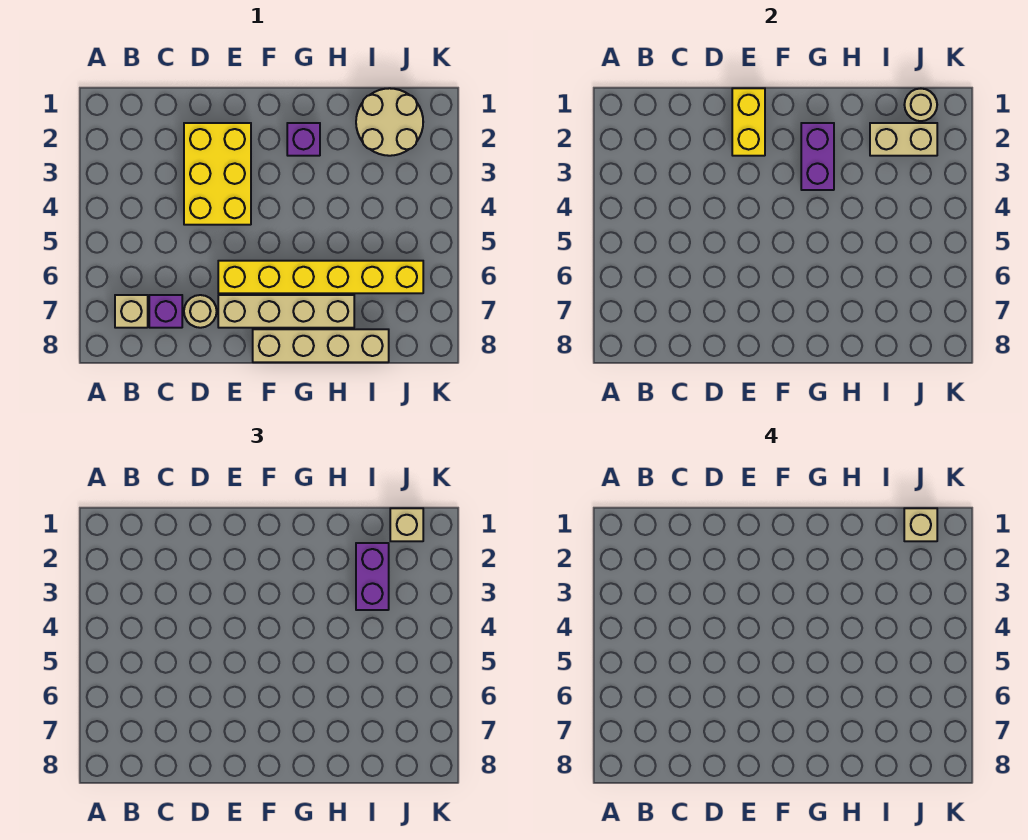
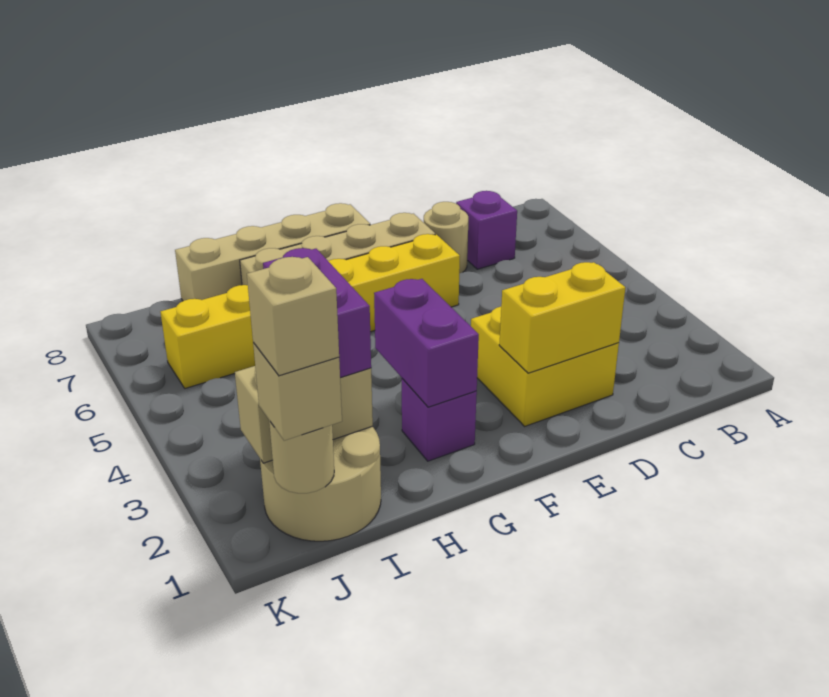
tan 1x1 brick [115,295,148,328] -> none
yellow 2x3 brick [184,123,251,225] -> yellow 2x2 brick [471,307,619,426]
yellow 1x2 brick [732,88,765,156] -> yellow 1x2 brick turned to [499,262,625,373]

